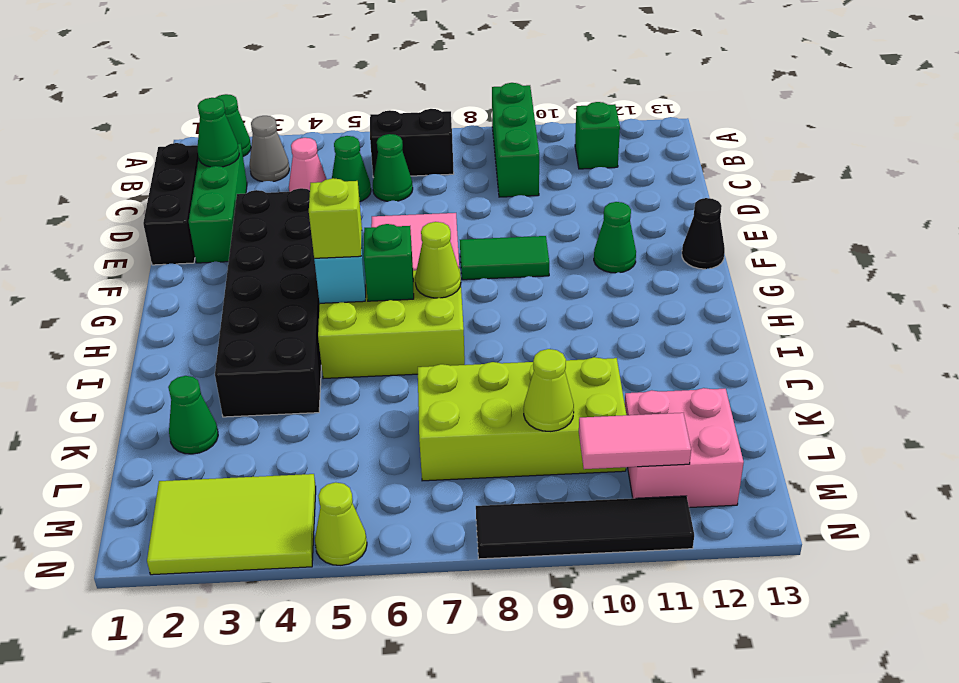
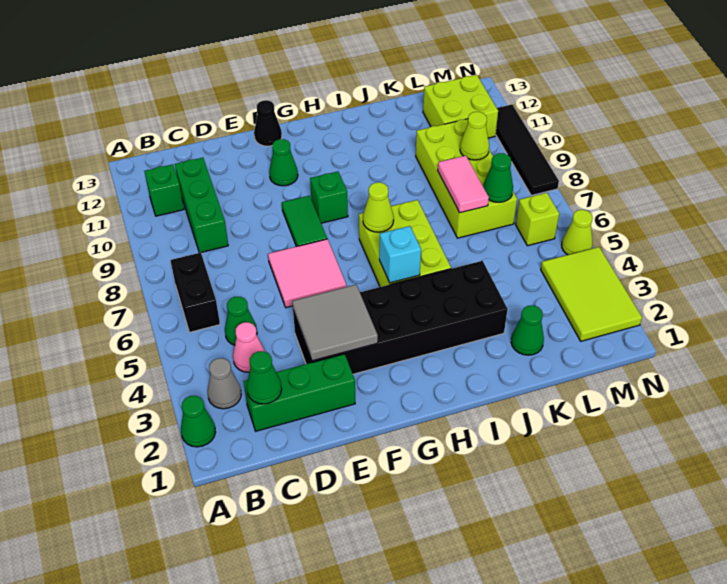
green 1x3 brick [492,83,539,197] -> green 1x3 brick turned to [175,158,228,253]
black 1x3 brick [143,143,199,265] -> none
green 1x1 cone [373,134,413,201] -> green 1x1 cone moved to [483,153,513,202]
none -> grey 2x2 tile [292,285,378,361]
lime 1x1 brick [309,178,362,258] -> lime 1x1 brick moved to [516,193,559,246]
green 1x1 brick [364,224,414,301] -> green 1x1 brick moved to [310,171,348,223]
pink 2x2 brick [625,388,744,508] -> lime 2x2 brick [423,75,498,138]
pink 1x2 tile [579,413,691,469] -> pink 1x2 tile moved to [438,156,489,213]

